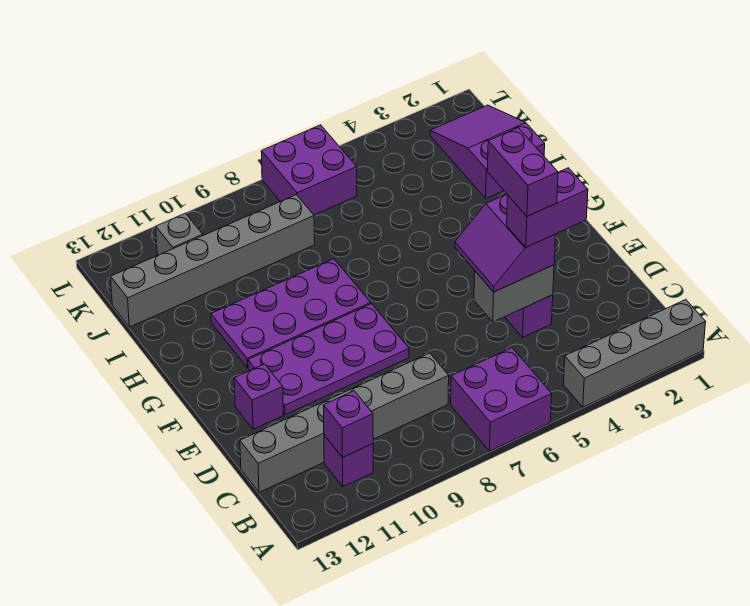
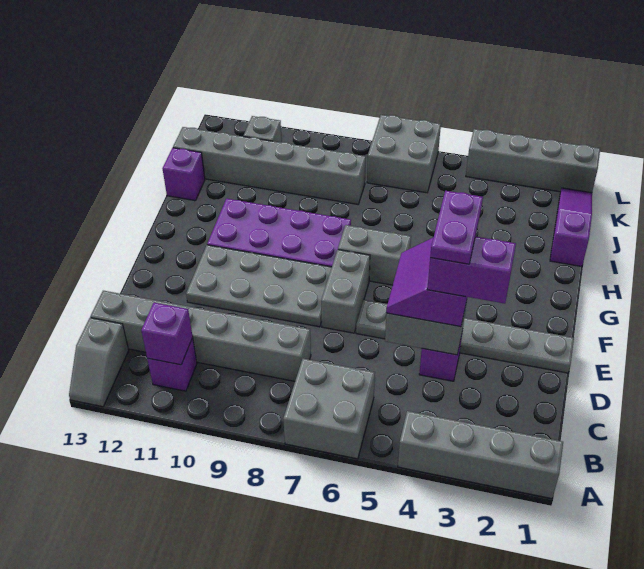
purple 2x2 brick [451,348,552,451] -> grey 2x2 brick [283,359,375,459]
none -> grey 1x2 slope [69,318,129,407]
purple 1x2 brick [487,128,558,216] -> purple 1x2 plate [430,191,483,264]
none -> grey 1x6 plate [356,300,574,373]
none -> grey 1x2 brick [321,250,370,333]
purple 2x4 plate [248,304,409,415] -> grey 2x4 plate [186,245,332,327]
purple 1x1 brick [234,364,283,429] -> purple 1x1 brick moved to [163,148,205,201]
none -> grey 1x2 brick [338,225,411,285]
purple 2x3 slope [430,105,545,198] -> purple 1x3 slope [550,188,592,267]
purple 2x2 brick [261,125,357,215] -> grey 2x2 brick [367,115,441,193]
none -> grey 1x4 brick [466,129,600,193]

